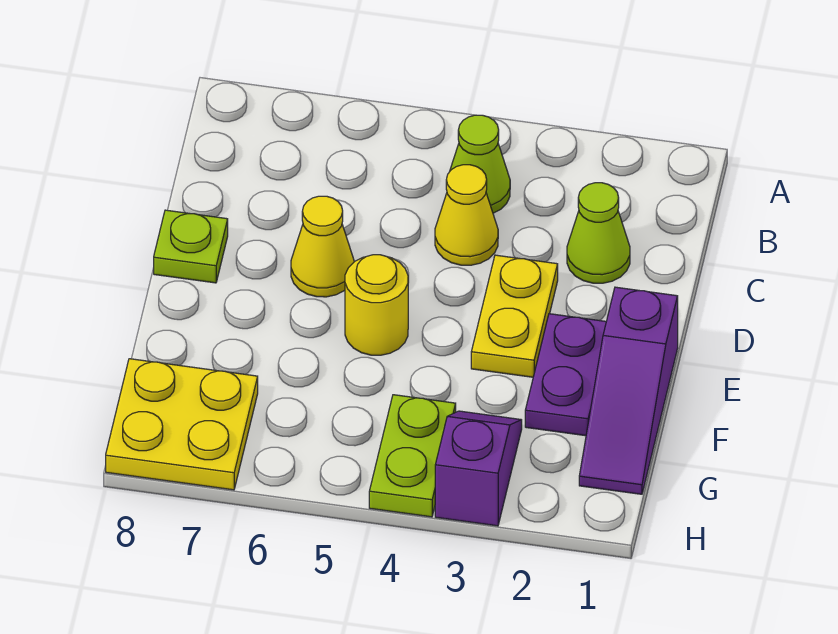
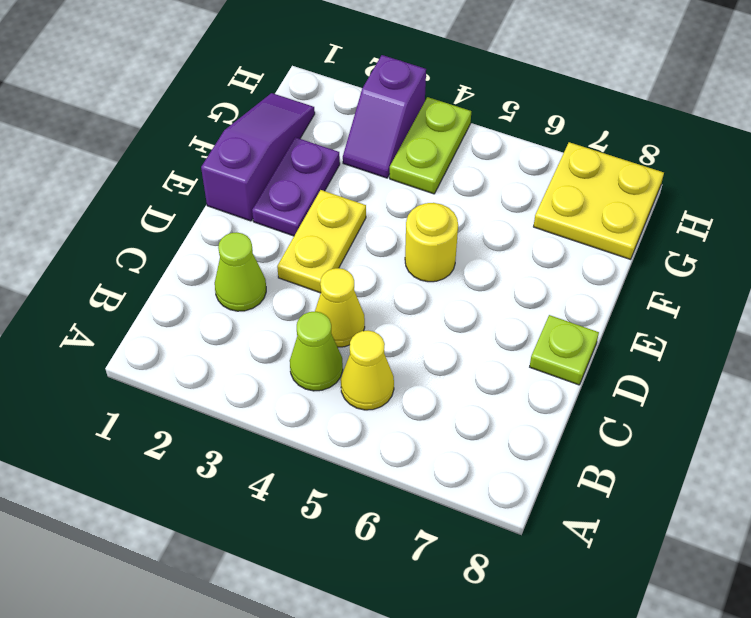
yellow 1x1 cone [291,196,354,297] -> yellow 1x1 cone moved to [341,331,394,410]

